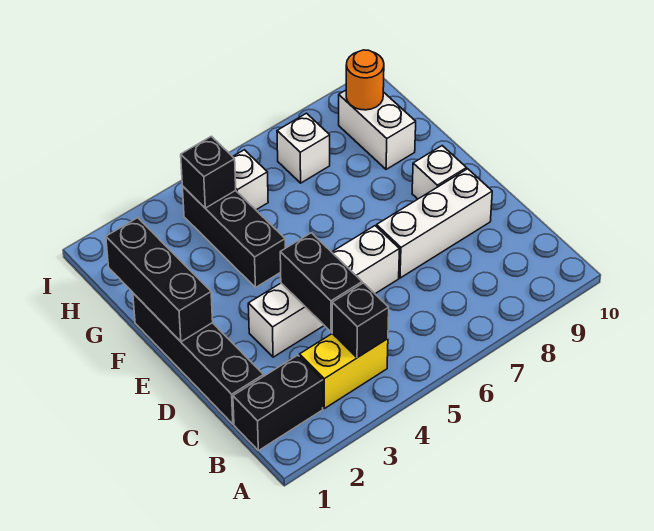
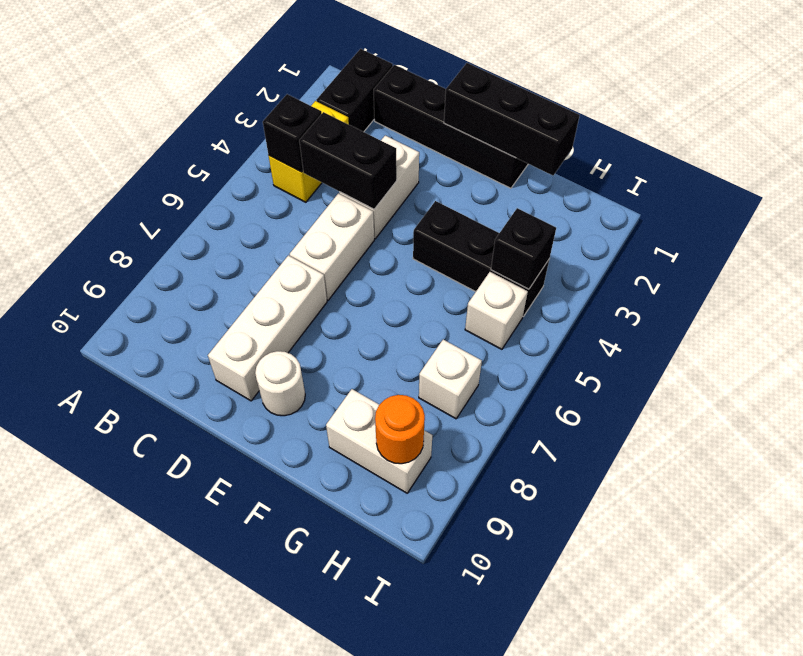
white 1x1 brick [412,146,466,199] -> white 1x1 round brick [255,351,305,416]

